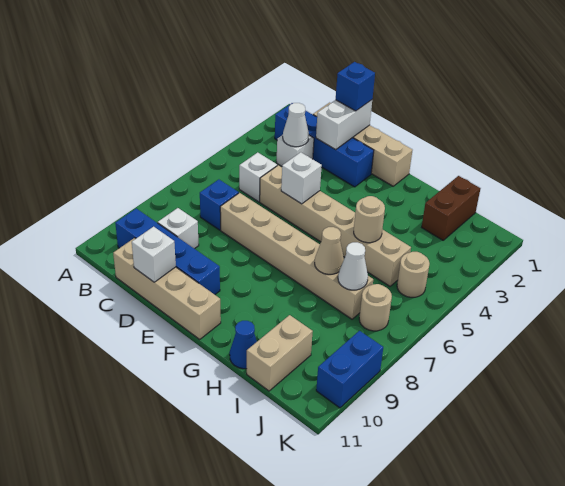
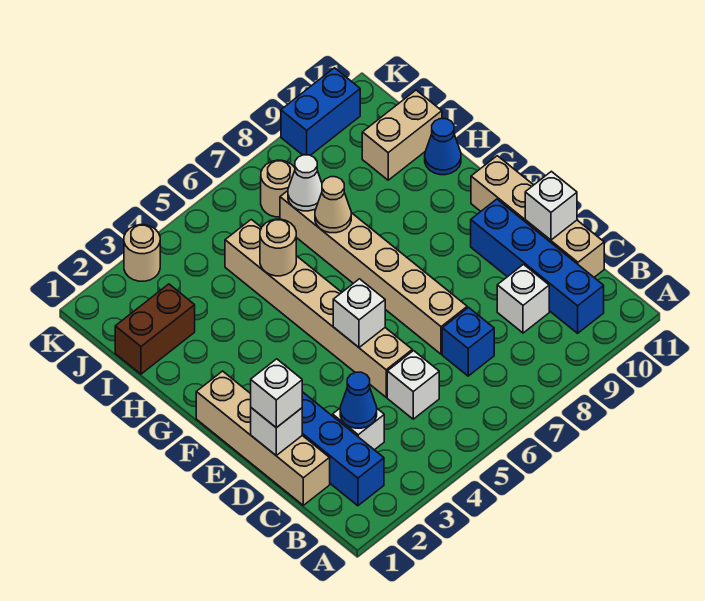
white 1x1 cone [283,103,309,147] -> blue 1x1 cone [340,372,377,428]
white 1x2 brick [316,100,372,150] -> white 1x1 brick [251,408,302,455]
blue 1x1 brick [336,62,375,111] -> white 1x1 brick [251,359,302,428]
tan 1x1 round brick [397,252,430,297] -> tan 1x1 round brick moved to [124,225,160,281]

